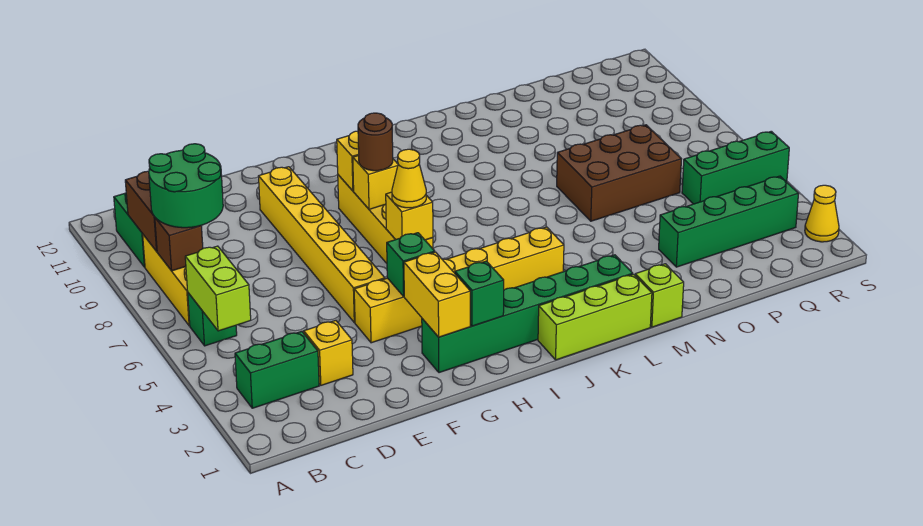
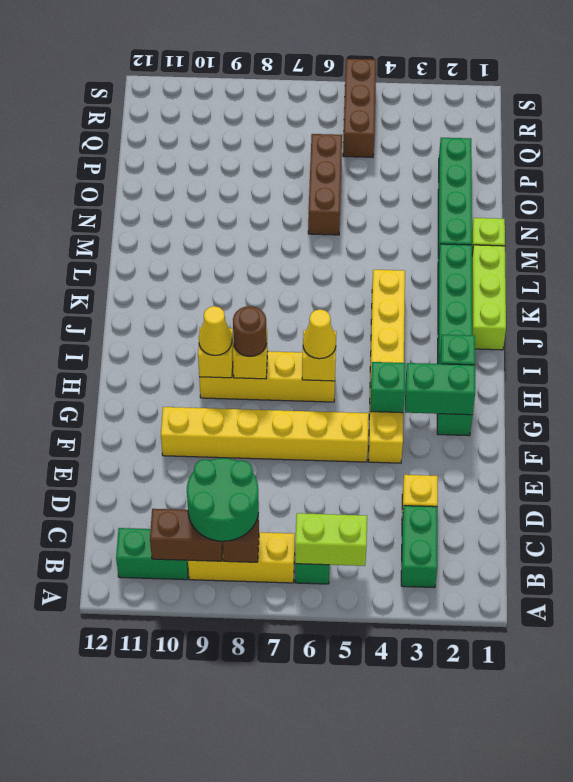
yellow 1x2 brick [404,252,470,337] -> green 1x2 brick [405,363,475,415]
brown 2x3 brick [557,125,681,221] -> brown 1x3 brick [308,134,342,235]
green 1x4 brick [659,176,799,267] -> green 1x4 brick moved to [438,138,472,261]
green 1x3 brick [682,131,789,204] -> brown 1x3 brick [343,59,376,157]
yellow 1x1 cone [805,185,839,242] -> yellow 1x1 cone moved to [199,306,232,355]

